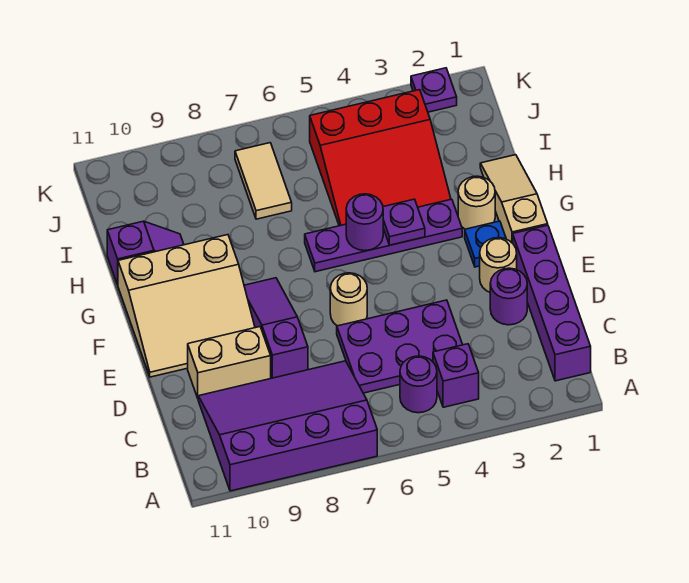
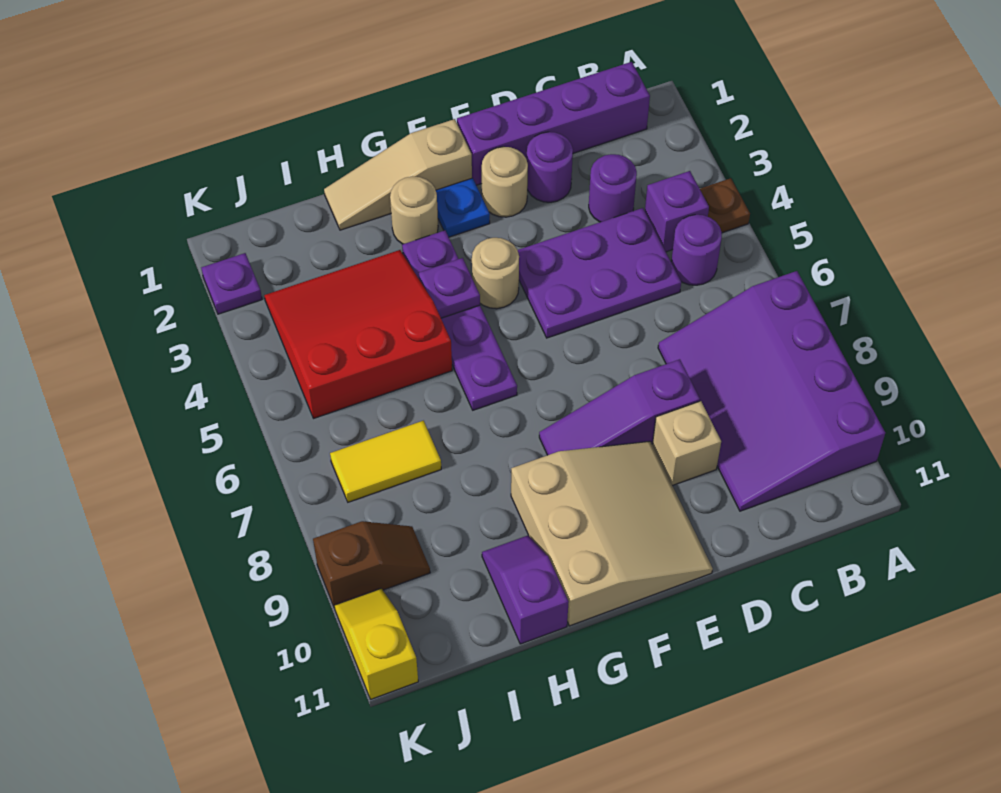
none -> brown 1x1 plate [700,178,750,233]
purple 2x3 plate [337,300,463,393] -> purple 2x3 plate turned to [518,208,681,338]
tan 1x2 brick [188,327,271,398] -> tan 1x1 brick [652,401,721,486]
tan 1x1 round brick [330,273,367,326] -> tan 1x1 round brick moved to [472,238,519,309]
purple 1x1 round brick [346,194,383,251] -> purple 1x1 round brick moved to [589,154,637,222]
red 3x3 slope [310,90,451,226] -> red 3x3 slope turned to [264,250,452,418]
tan 1x2 tile [235,143,292,219] -> yellow 1x2 tile [330,421,441,502]
none -> brown 1x2 slope [313,521,430,608]
none -> yellow 1x2 slope [334,588,418,699]

